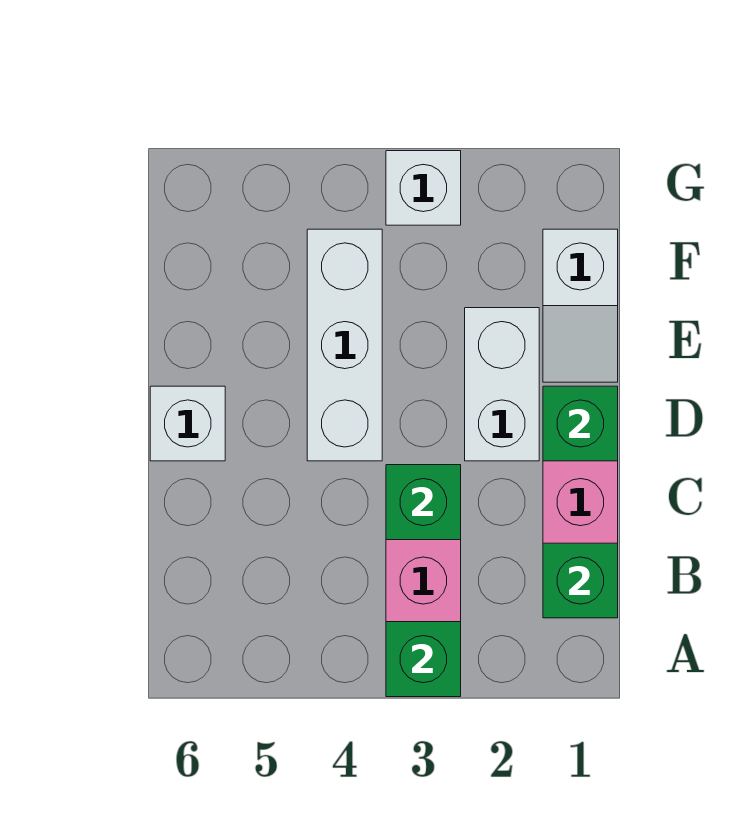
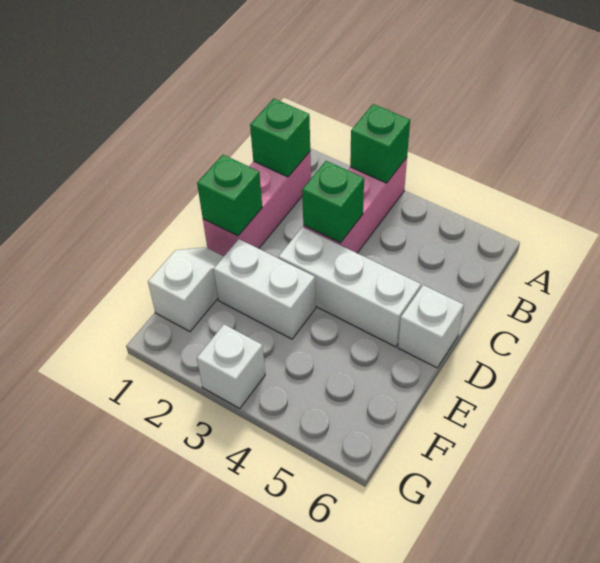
white 1x2 brick [465,308,539,461] -> white 1x2 brick turned to [214,239,316,339]
white 1x3 brick [307,229,382,461] -> white 1x3 brick turned to [279,227,421,347]

